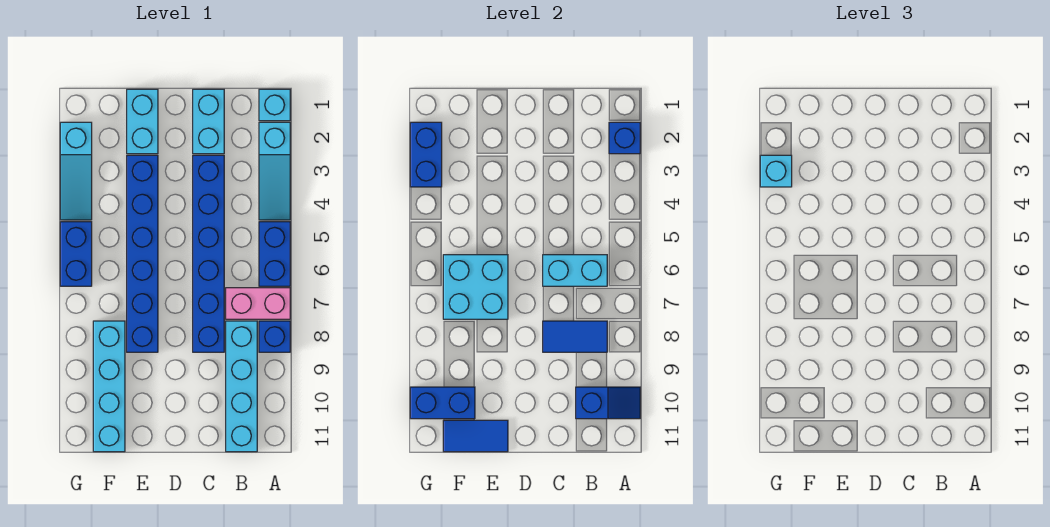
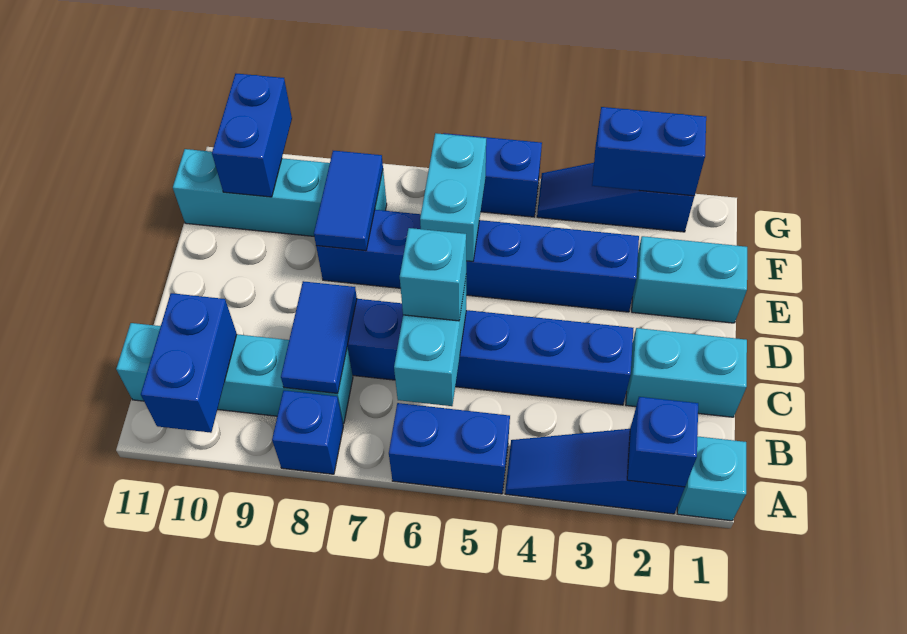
cyan 1x3 slope [259,122,290,220] -> blue 1x3 slope [505,429,685,514]
pink 1x2 brick [226,288,290,319] -> none
blue 1x2 slope [576,387,640,419] -> blue 1x2 brick [141,293,237,433]
cyan 2x2 brick [443,255,508,319] -> cyan 1x2 brick [420,133,486,262]
blue 1x2 tile [443,420,508,452] -> blue 1x2 tile moved to [314,151,383,251]
cyan 1x3 slope [60,122,92,220] -> blue 1x3 slope [537,163,694,232]
cyan 1x1 brick [760,155,792,187] -> cyan 1x1 brick moved to [400,228,466,321]

